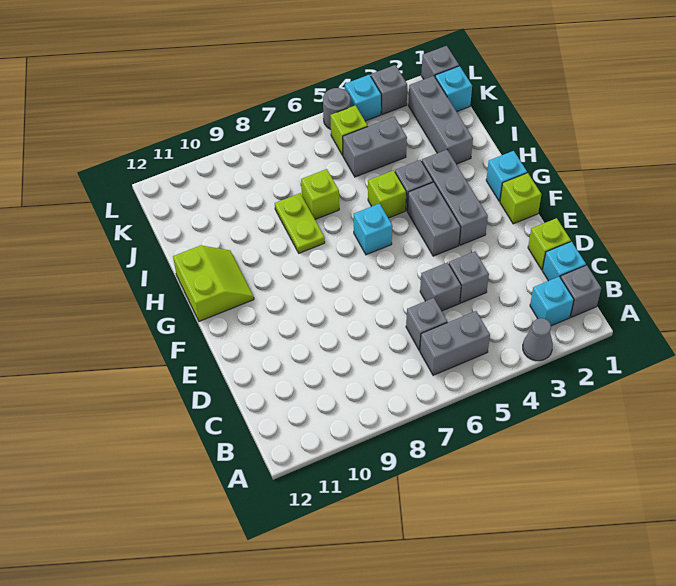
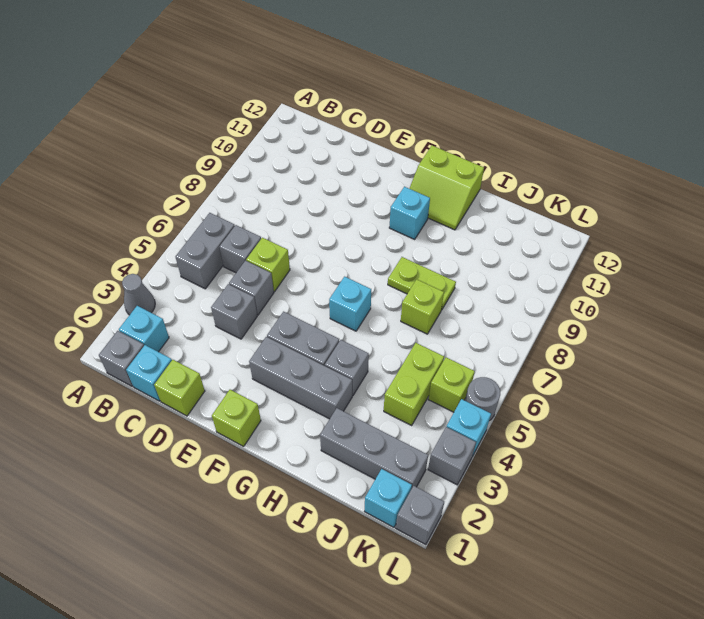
cyan 1x1 brick [486,151,527,201] -> cyan 1x1 brick moved to [389,187,430,239]
lime 1x1 brick [368,170,406,218] -> lime 1x1 brick moved to [246,238,290,291]
grey 1x2 brick [343,117,407,177] -> lime 1x2 brick [384,343,444,425]

